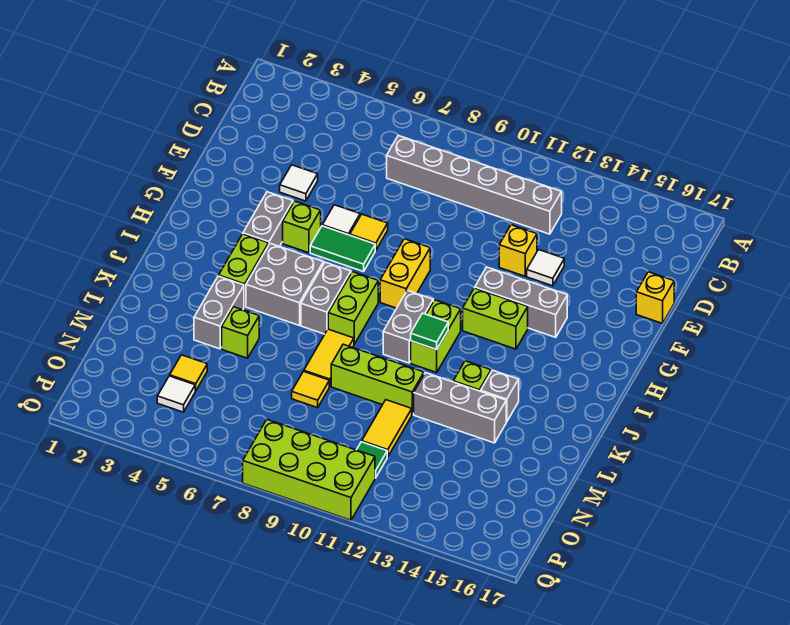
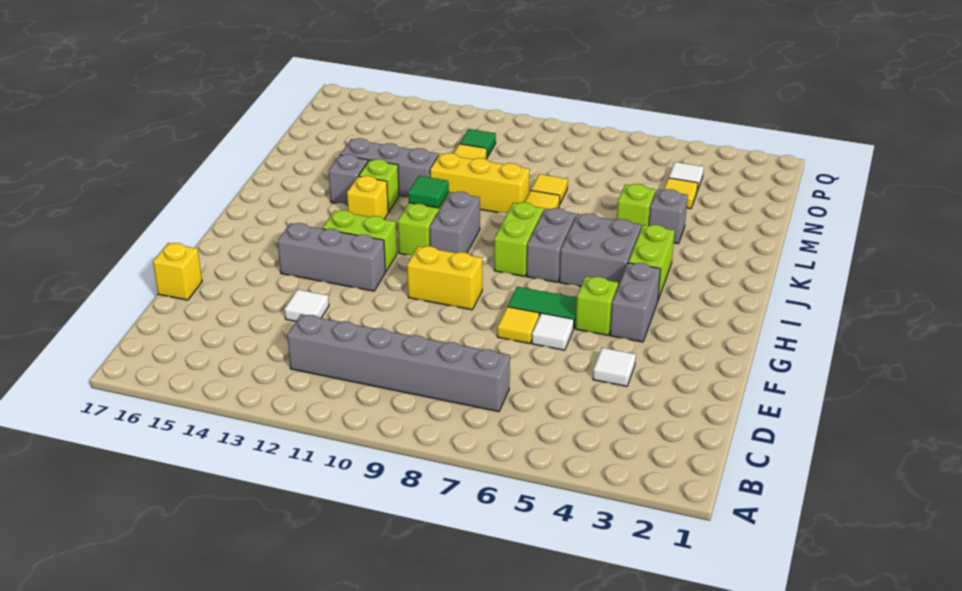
yellow 1x1 brick [499,225,537,276] -> yellow 1x1 brick moved to [347,176,388,219]
yellow 1x2 brick [380,239,430,308] -> yellow 1x2 brick turned to [407,246,482,310]
grey 1x2 brick [194,276,244,349] -> grey 1x1 brick [649,189,688,244]
lime 1x3 brick [331,344,424,414] -> yellow 1x3 brick [430,153,530,213]
lime 2x4 brick [243,419,375,520] -> none

